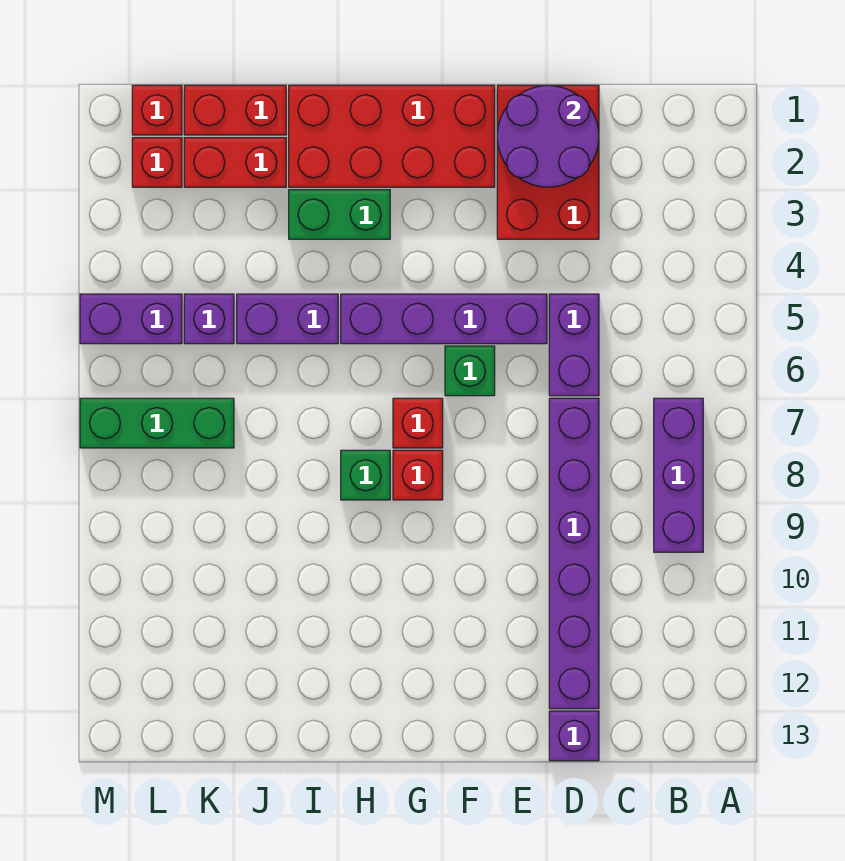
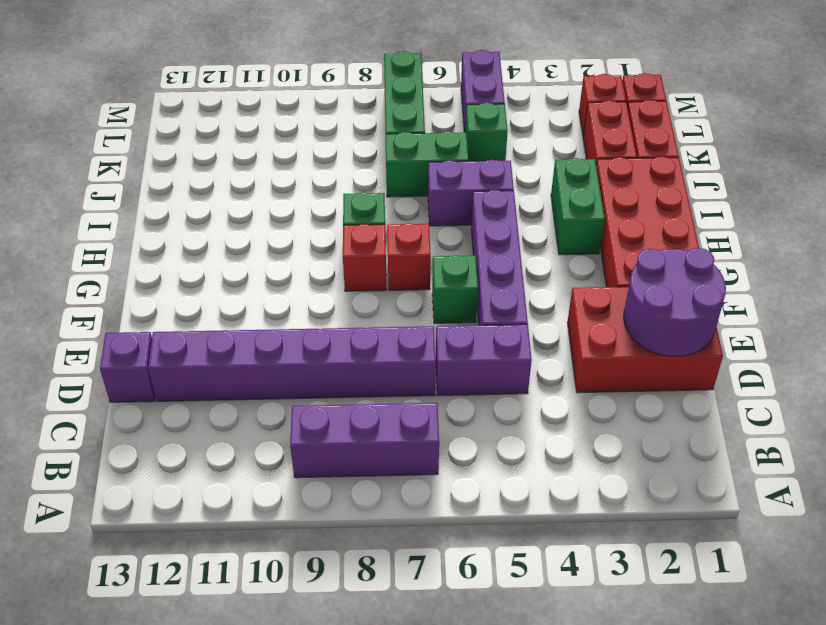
purple 1x2 brick [237,294,338,344] -> purple 1x2 brick turned to [428,160,514,226]
none -> green 1x2 brick [386,131,468,197]
purple 1x1 brick [184,294,234,344] -> green 1x1 brick [465,103,508,161]

